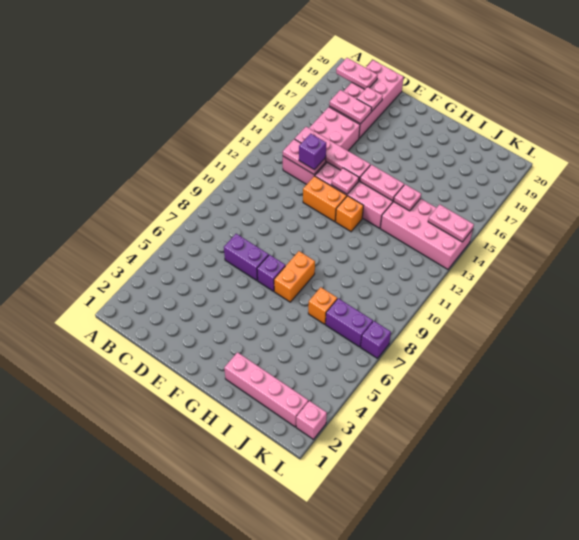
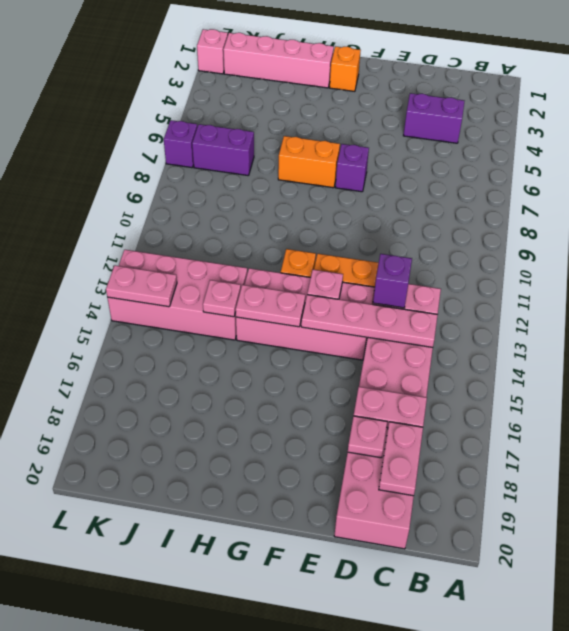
pink 1x2 plate [336,58,378,89] -> pink 1x2 plate turned to [379,422,423,496]
purple 1x2 brick [224,234,269,281] -> purple 1x2 brick moved to [403,93,464,143]
orange 1x2 brick [274,251,315,302] -> orange 1x2 brick turned to [278,136,340,188]
orange 1x1 brick [308,287,337,324] -> orange 1x1 brick moved to [330,46,361,91]

